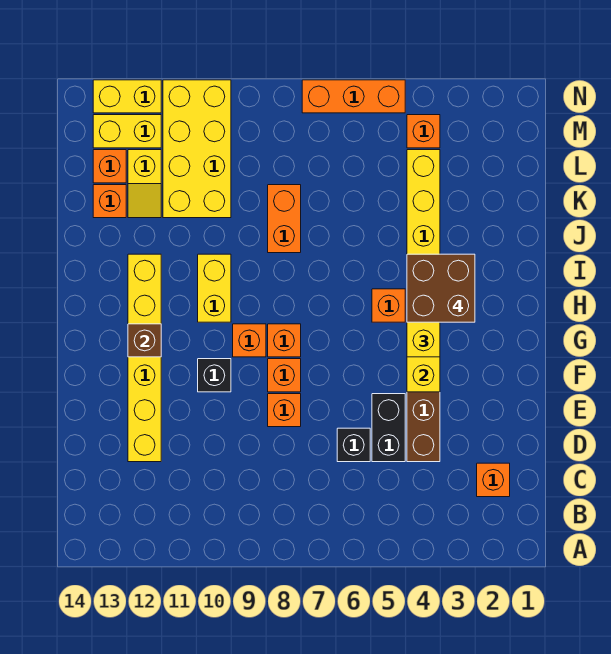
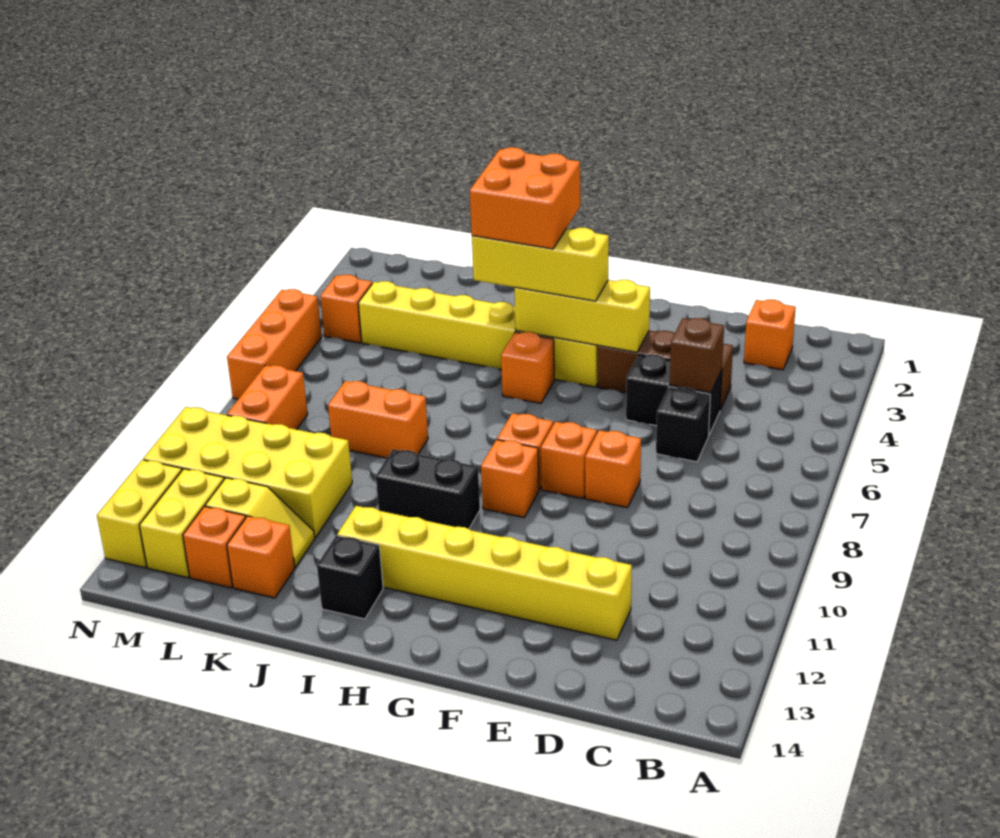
black 1x1 brick [198,359,231,392] -> black 1x1 brick moved to [317,536,383,619]
brown 1x1 brick [128,324,161,357] -> brown 1x1 brick moved to [670,318,724,393]
brown 2x2 brick [407,254,475,322] -> orange 2x2 brick [470,147,580,249]
yellow 1x2 brick [198,254,231,322] -> black 1x2 brick [376,449,480,529]
none -> orange 1x2 brick [227,365,308,430]

